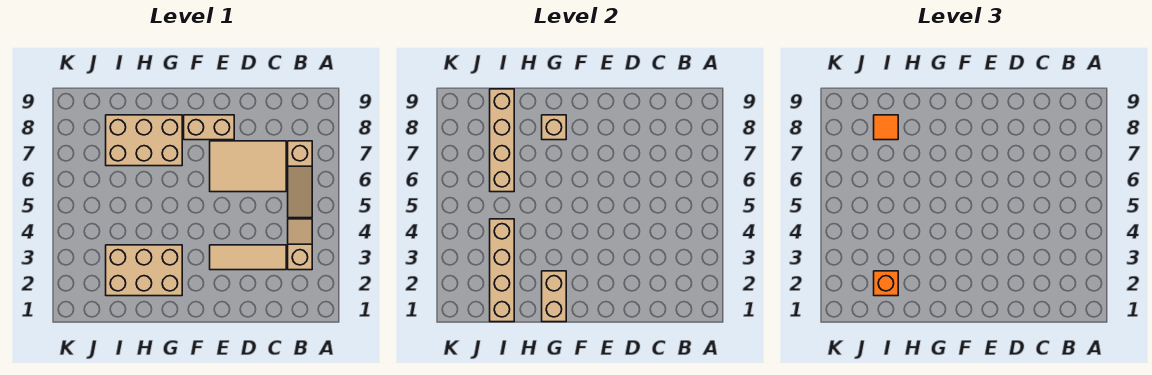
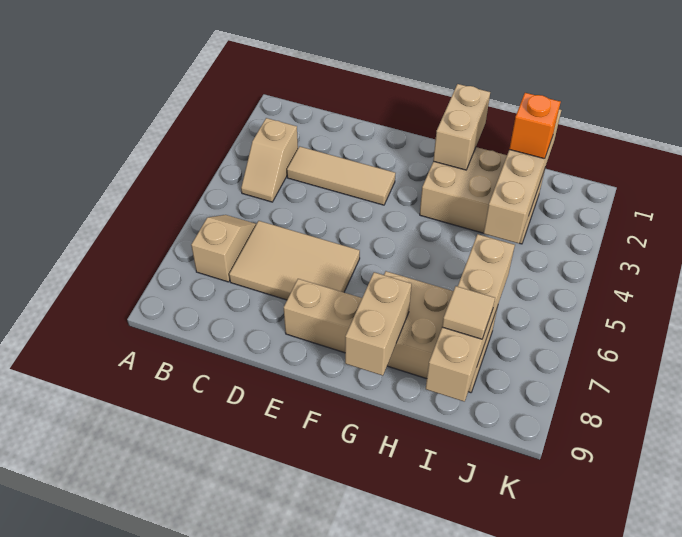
tan 1x3 slope [288,141,312,218] -> tan 1x2 slope [191,215,256,282]
tan 1x1 brick [542,115,566,140] -> tan 1x2 brick [345,272,412,376]
orange 1x1 tile [874,115,898,140] -> tan 1x1 tile [442,286,495,339]

